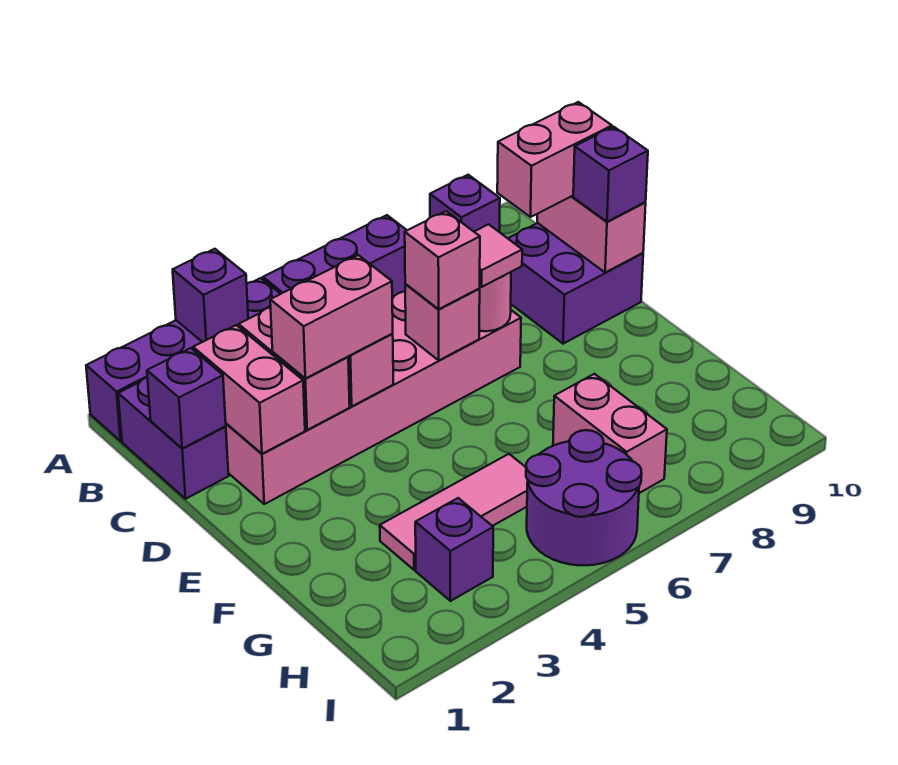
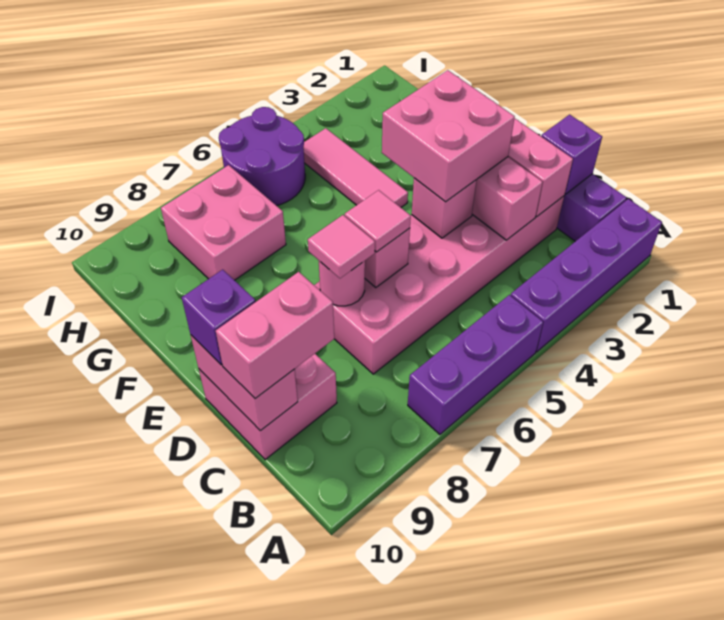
purple 1x1 brick [173,249,248,342] -> none
purple 1x1 brick [430,175,500,232] -> none
purple 2x2 brick [508,223,643,344] -> pink 2x2 brick [199,354,337,460]
pink 1x2 brick [270,255,393,378] -> pink 2x2 brick [382,70,515,202]
pink 1x1 brick [405,211,480,309] -> pink 1x1 tile [345,190,411,252]
pink 1x3 tile [380,454,528,570] -> pink 1x3 tile turned to [303,128,408,207]
pink 1x2 brick [553,374,667,493] -> pink 2x2 brick [161,165,286,280]
purple 1x1 brick [415,498,493,601] -> none

